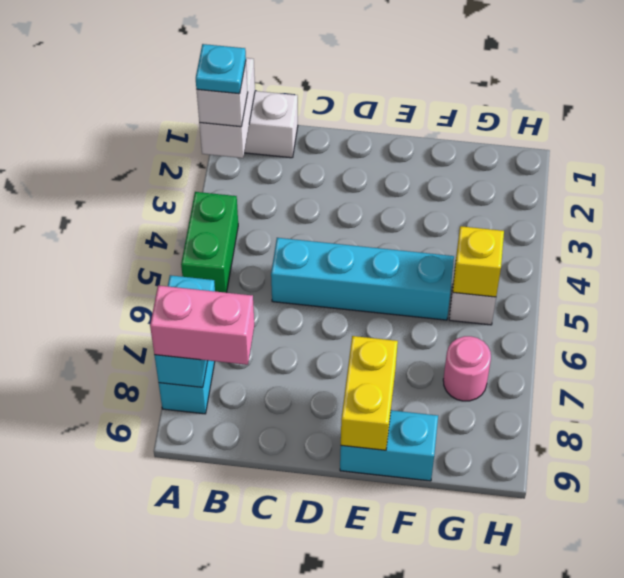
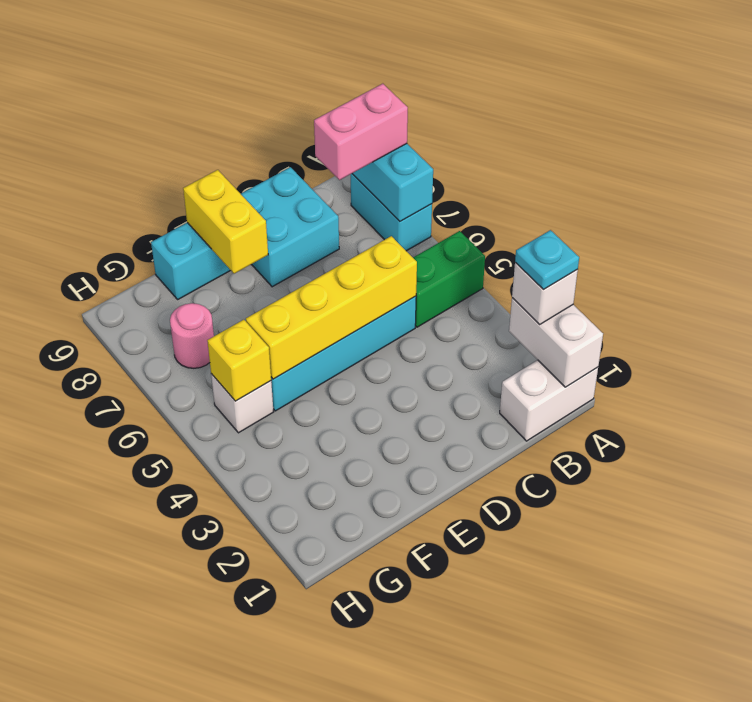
green 1x2 brick [181,192,238,293] -> green 1x2 brick turned to [413,231,485,327]
none -> yellow 1x4 brick [246,236,417,379]
none -> cyan 2x2 brick [241,167,339,287]

